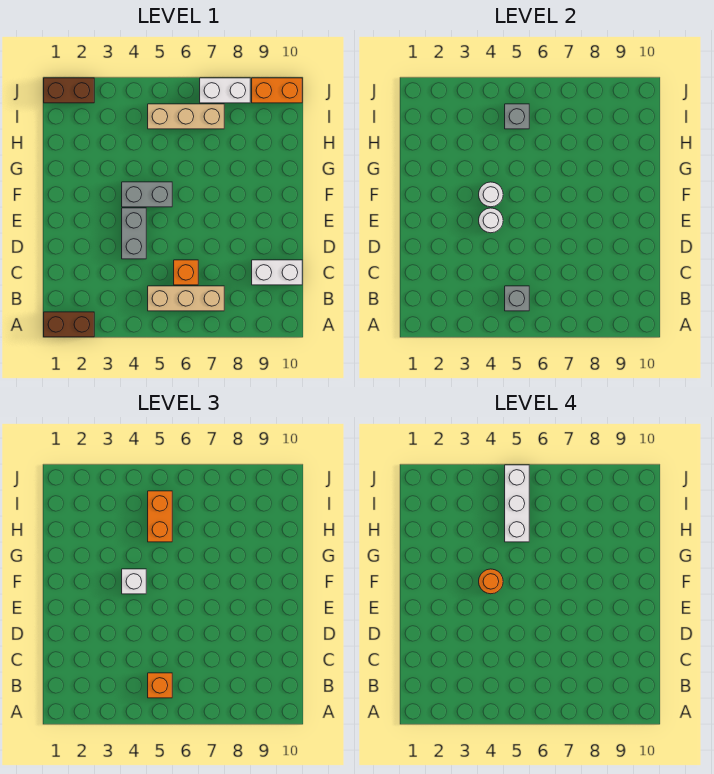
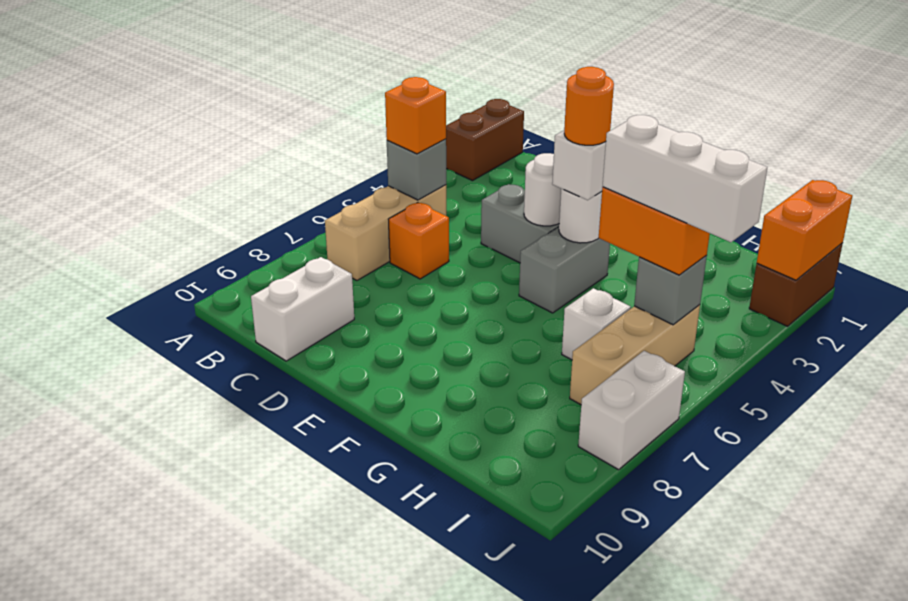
none -> white 1x1 brick [562,288,631,360]
orange 1x2 brick [252,78,302,103] -> orange 1x2 brick moved to [757,180,852,280]

